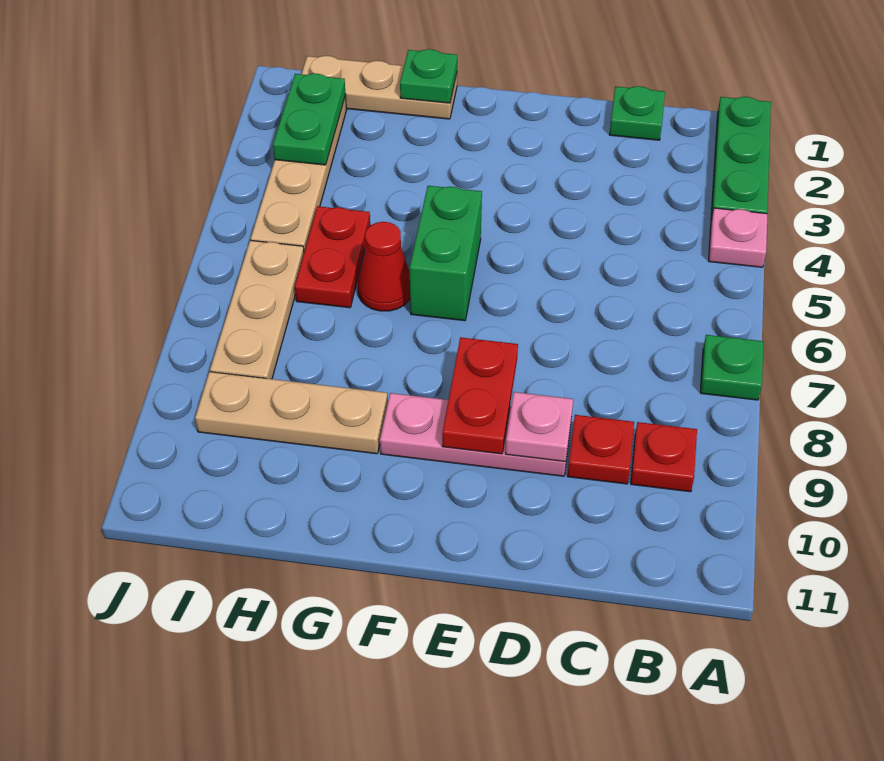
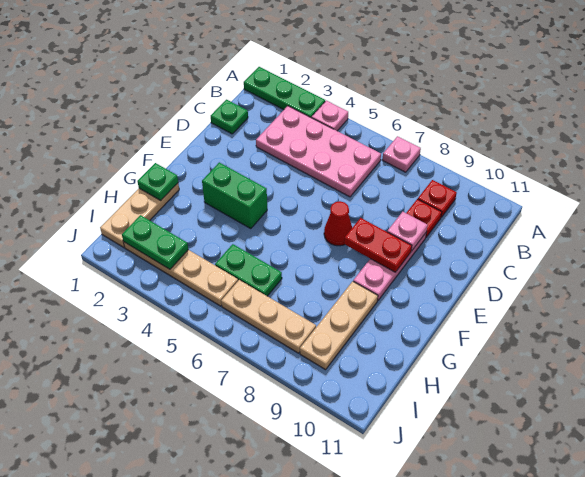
green 1x1 plate [700,335,763,400] -> pink 1x1 plate [382,136,421,172]
none -> pink 2x4 plate [256,106,381,197]
green 1x2 brick [410,186,482,321] -> green 1x2 brick moved to [202,162,267,229]
red 1x1 cone [358,222,410,311] -> red 1x1 cone moved to [324,201,352,246]
red 1x2 plate [295,206,370,308] -> green 1x2 plate [215,244,282,296]

